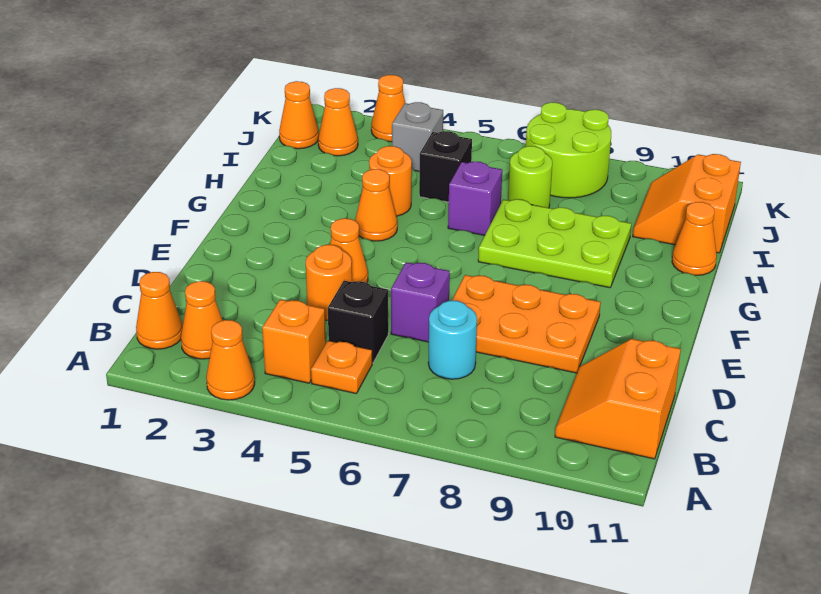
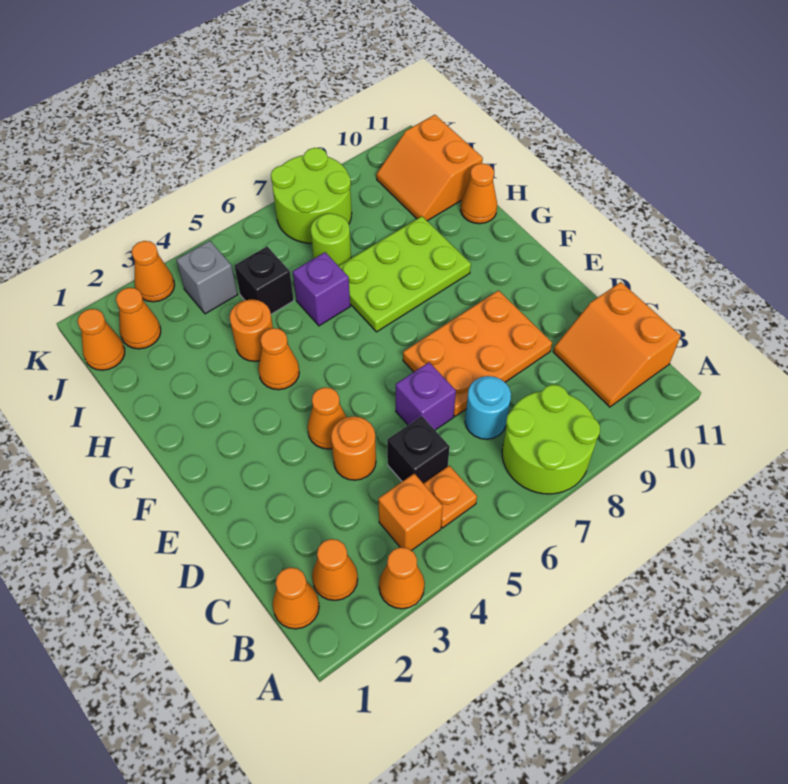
none -> lime 2x2 round brick [502,385,600,494]

